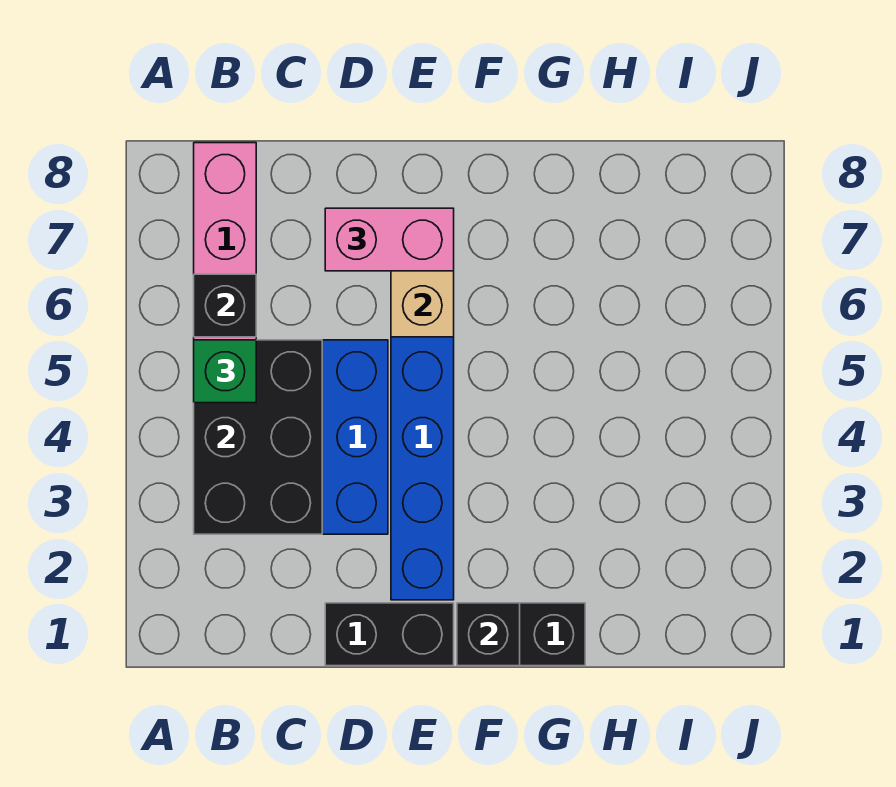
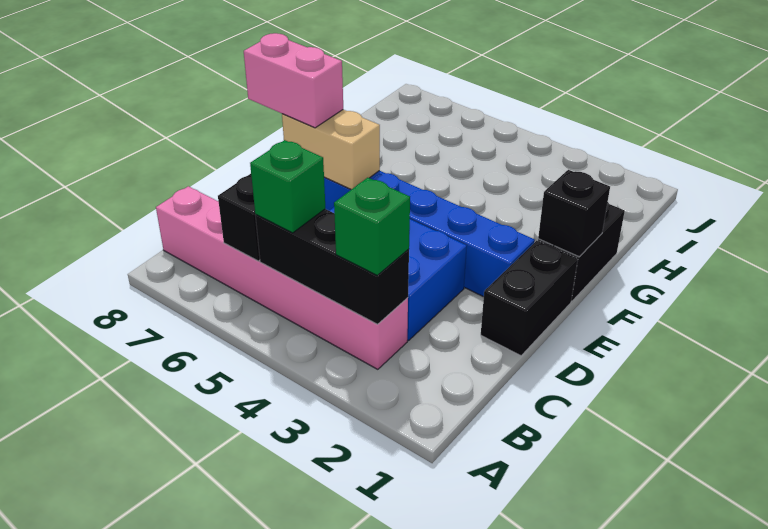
black 2x3 brick [194,340,322,534] -> black 1x3 brick [255,209,409,324]
none -> green 1x1 brick [334,178,410,276]
pink 1x2 brick [325,208,454,271] -> pink 1x2 brick turned to [244,33,343,128]

